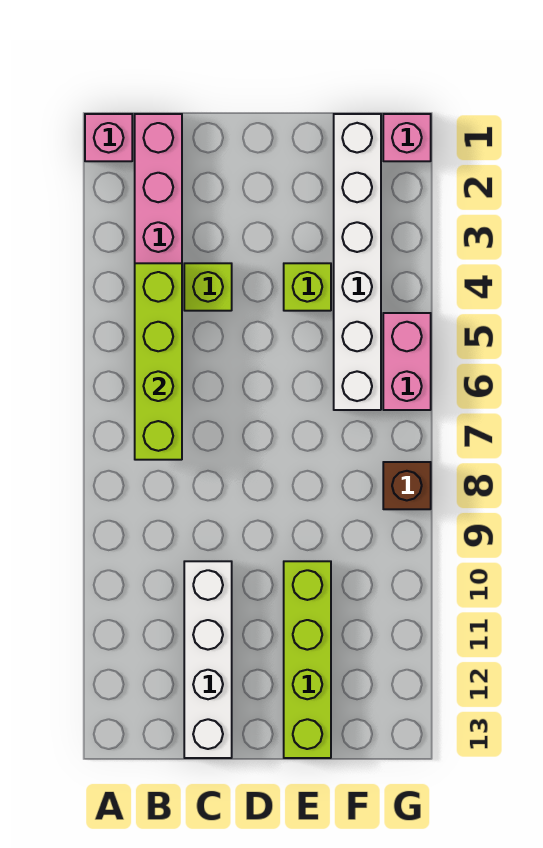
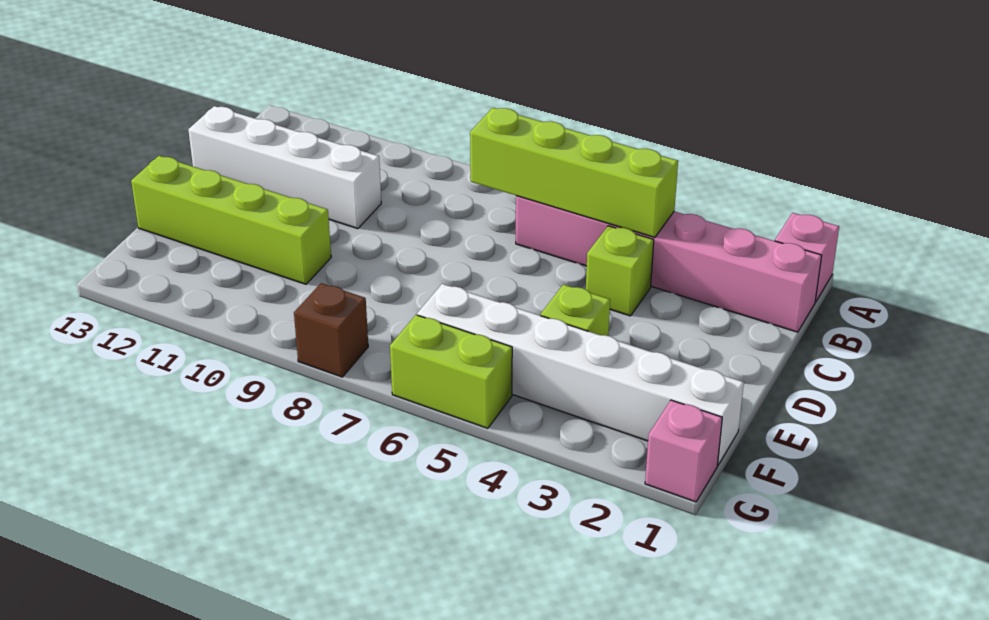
pink 1x2 brick [383,313,431,410] -> lime 1x2 brick [390,315,512,428]

